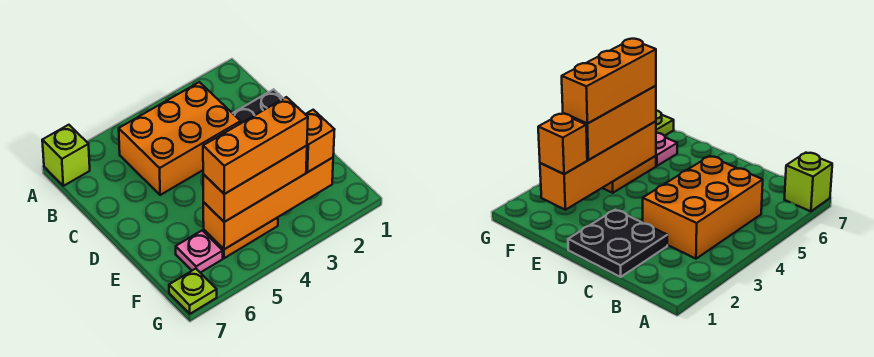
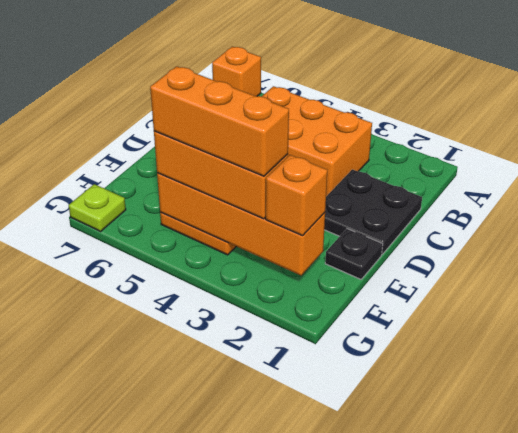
lime 1x1 brick [42,125,90,186] -> orange 1x1 brick [212,47,261,96]
none -> black 1x1 plate [325,229,383,279]
pink 1x1 plate [176,231,223,273] -> none

